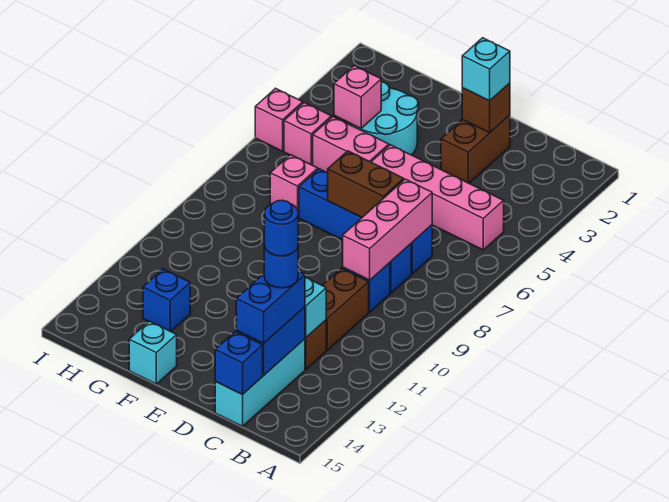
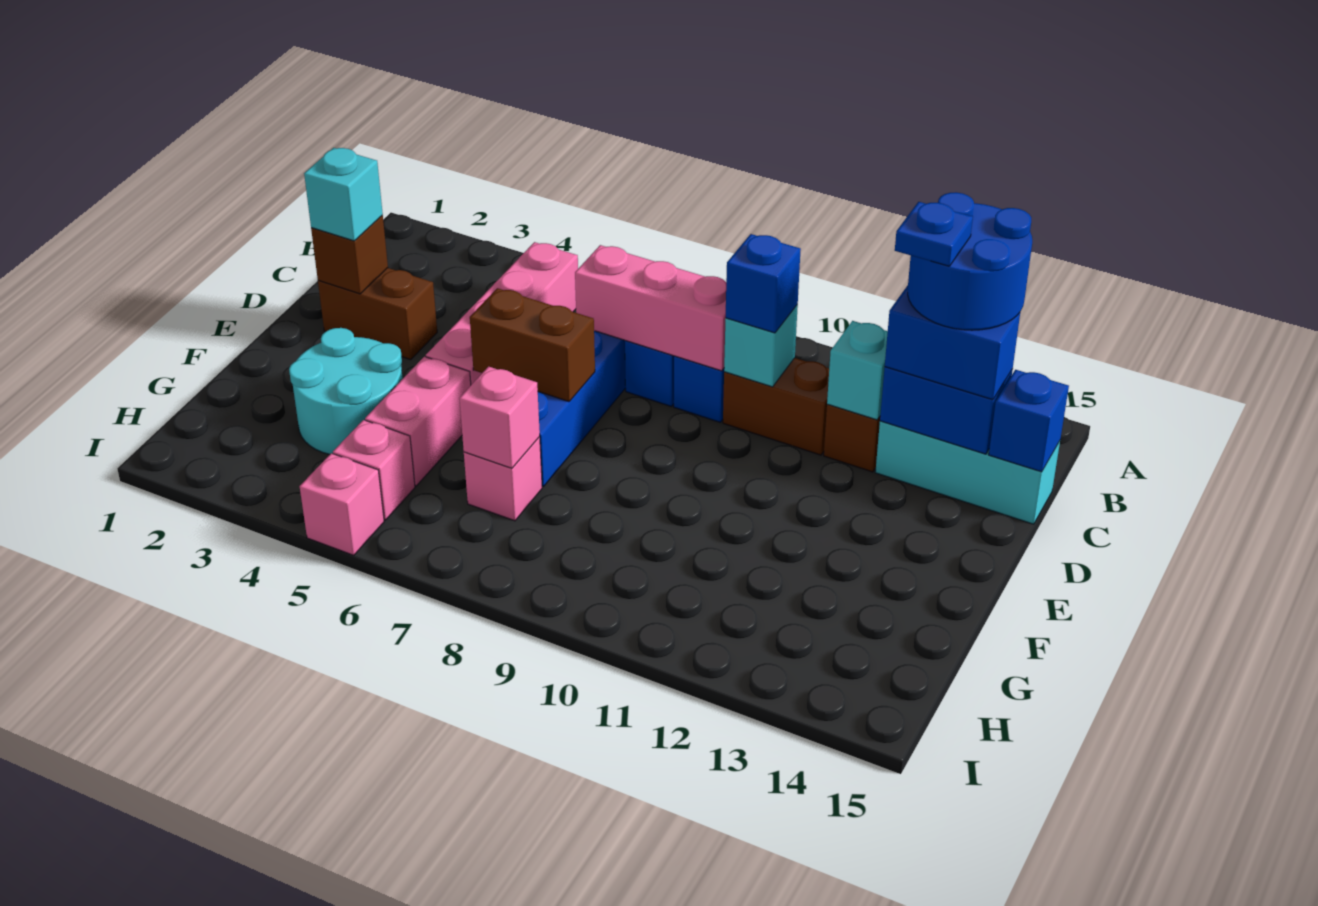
blue 1x1 round brick [264,246,298,288] -> blue 2x2 round brick [908,192,1032,330]
blue 1x1 round brick [264,200,298,256] -> blue 1x1 plate [895,202,973,266]
brown 1x2 brick [328,151,404,217] -> brown 1x2 brick turned to [470,288,595,402]
cyan 1x1 brick [129,321,177,384] -> cyan 1x1 brick moved to [724,305,798,387]
pink 1x1 brick [334,66,381,129] -> pink 1x1 brick moved to [459,366,540,468]
blue 1x1 brick [143,269,190,331] -> blue 1x1 brick moved to [726,234,801,333]

